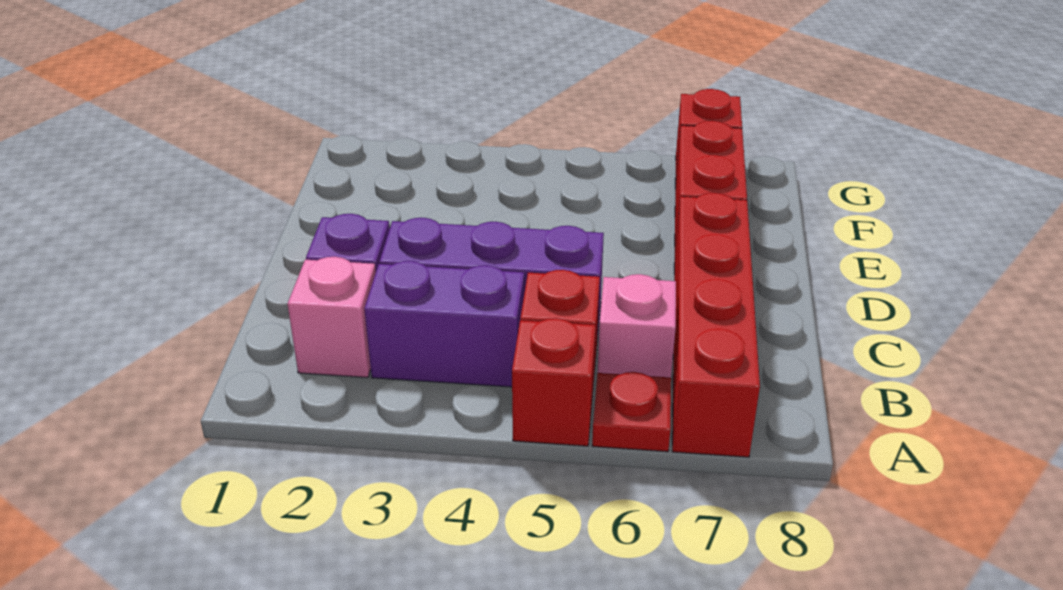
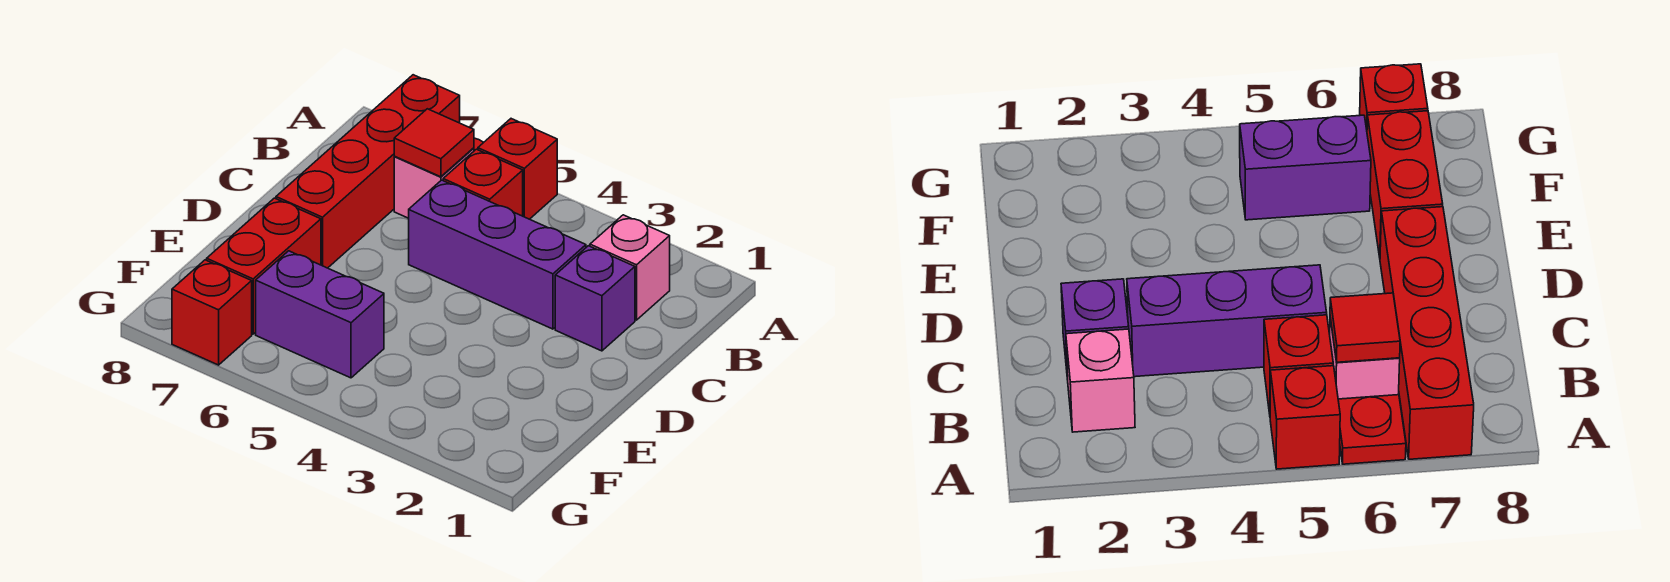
purple 1x2 brick [364,261,524,387] -> purple 1x2 brick moved to [256,251,384,378]
none -> red 1x1 tile [394,109,474,177]

